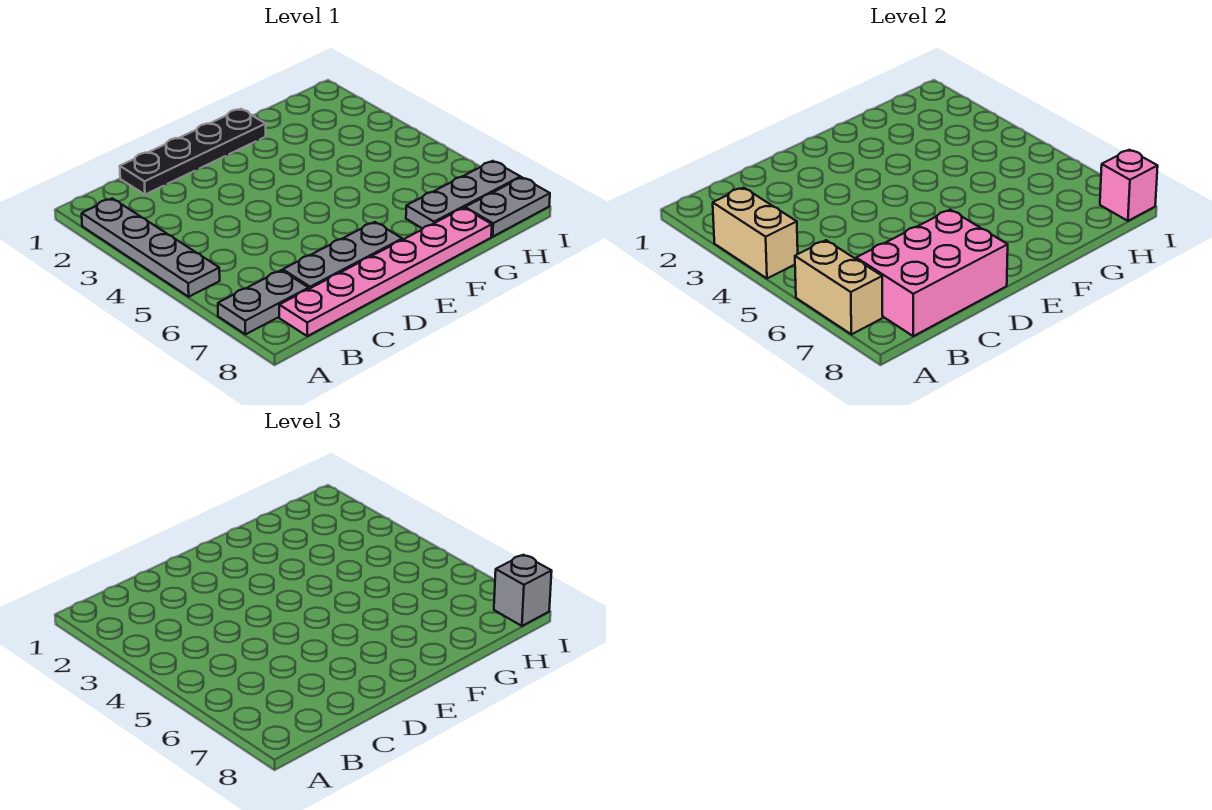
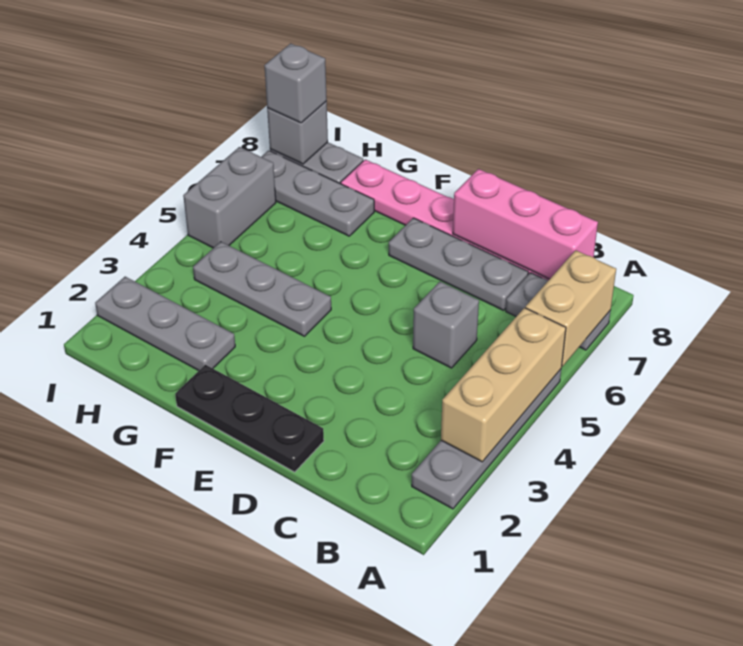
tan 1x2 brick [713,188,798,278] -> tan 1x3 brick [441,308,566,462]
pink 2x3 brick [856,210,1008,336] -> pink 1x3 brick [453,169,598,279]
black 1x4 plate [120,109,266,195] -> black 1x3 plate [175,365,324,472]
none -> grey 1x1 brick [413,282,479,368]
none -> grey 1x3 plate [193,242,331,336]
none -> grey 1x3 plate [95,277,235,371]
none -> grey 1x2 brick [183,147,276,248]
pink 1x1 brick [1100,150,1158,221] -> grey 1x1 brick [267,102,328,164]

